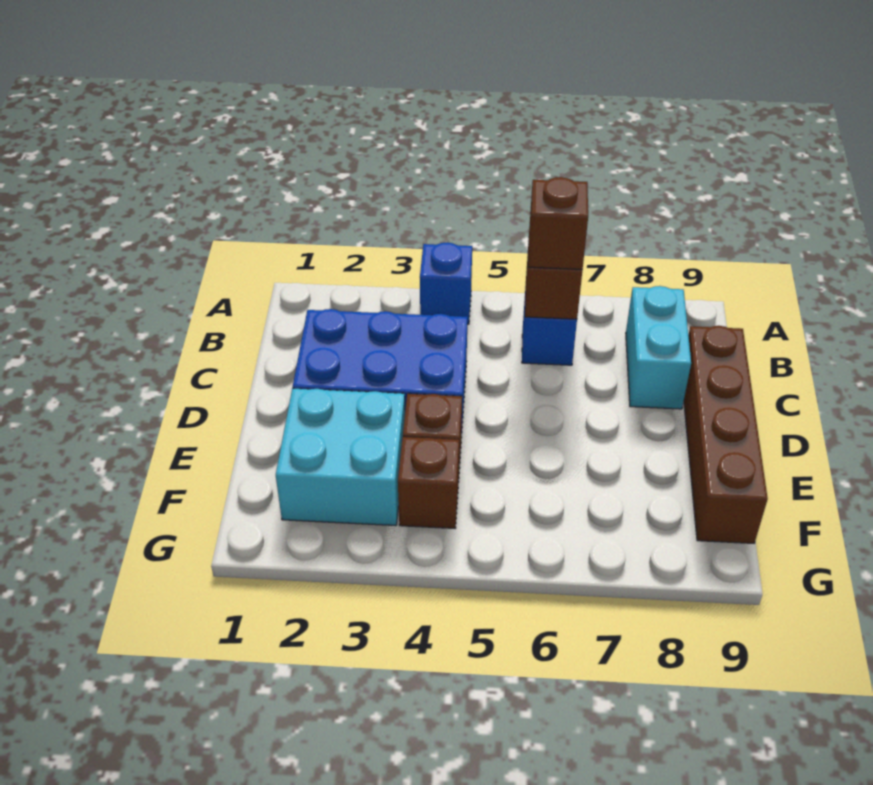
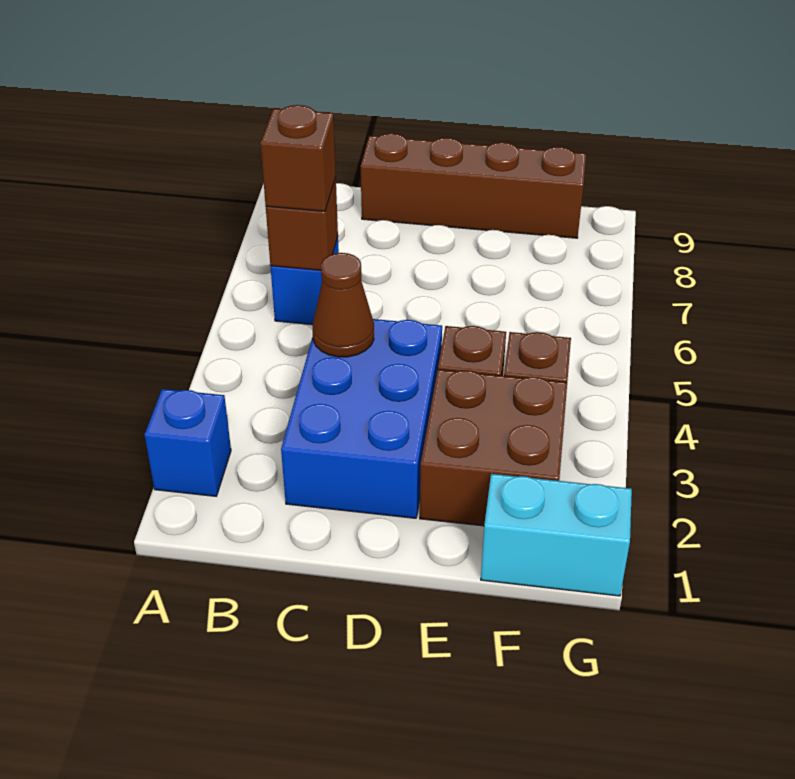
blue 1x1 brick [420,242,472,324] -> blue 1x1 brick moved to [145,389,231,496]
cyan 1x2 brick [626,286,691,409] -> cyan 1x2 brick moved to [481,474,632,596]
none -> brown 1x1 cone [313,253,374,357]
cyan 2x2 brick [276,388,405,526] -> brown 2x2 brick [420,370,567,526]

